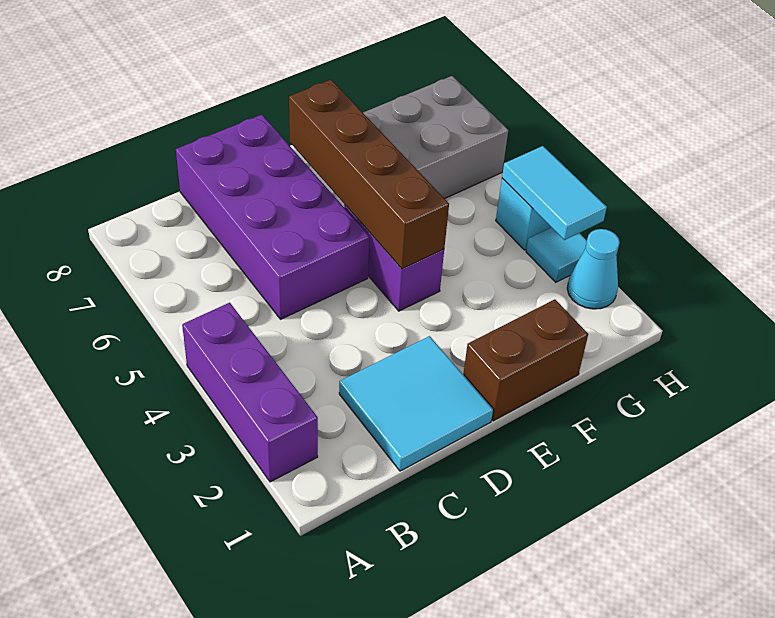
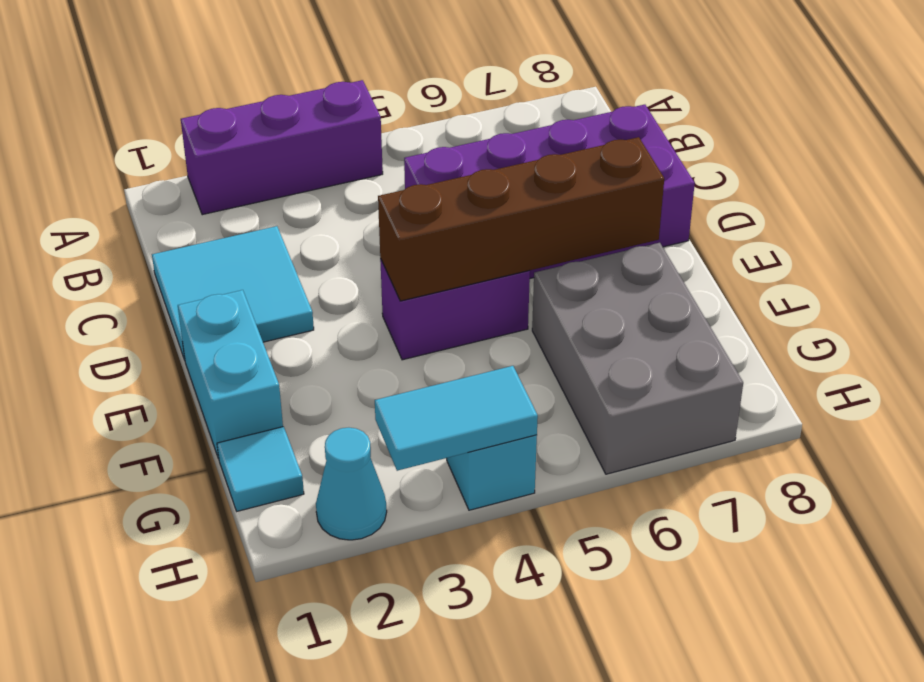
brown 1x2 brick [463,299,588,421] -> cyan 1x2 brick [178,290,283,459]
cyan 1x1 tile [526,227,587,282] -> cyan 1x1 tile moved to [217,427,304,511]

